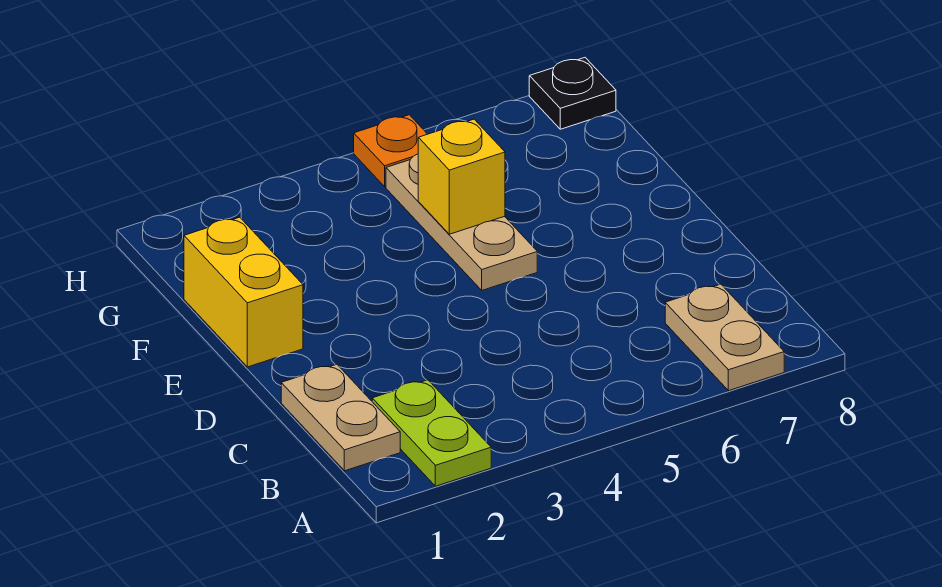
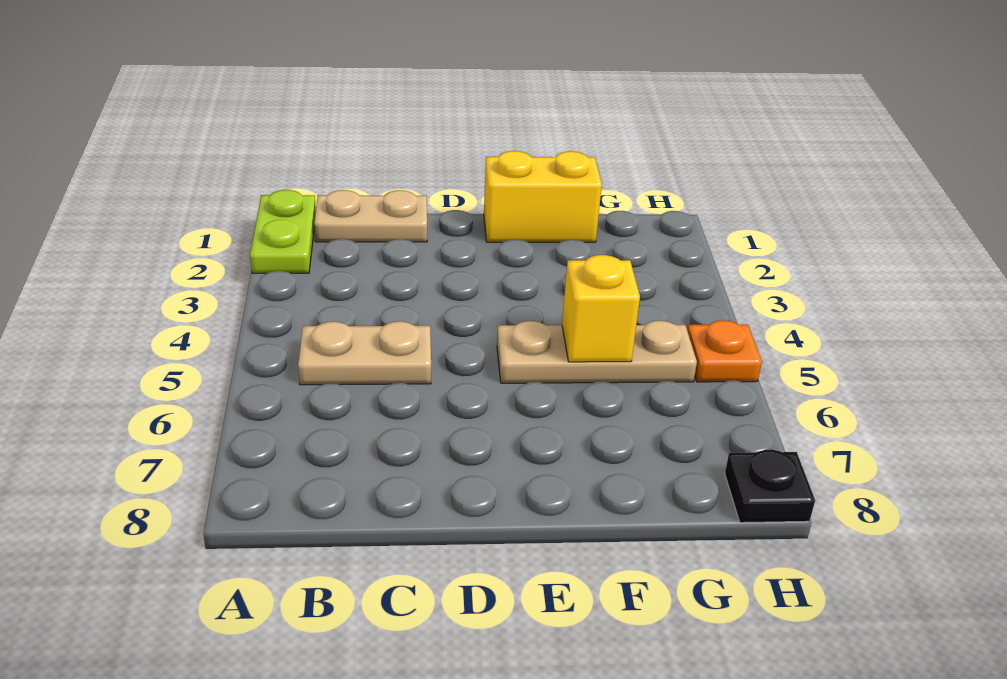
lime 1x2 plate [372,380,491,486] -> lime 1x2 plate turned to [250,190,316,273]
tan 1x2 plate [665,284,784,391] -> tan 1x2 plate moved to [298,321,431,385]

